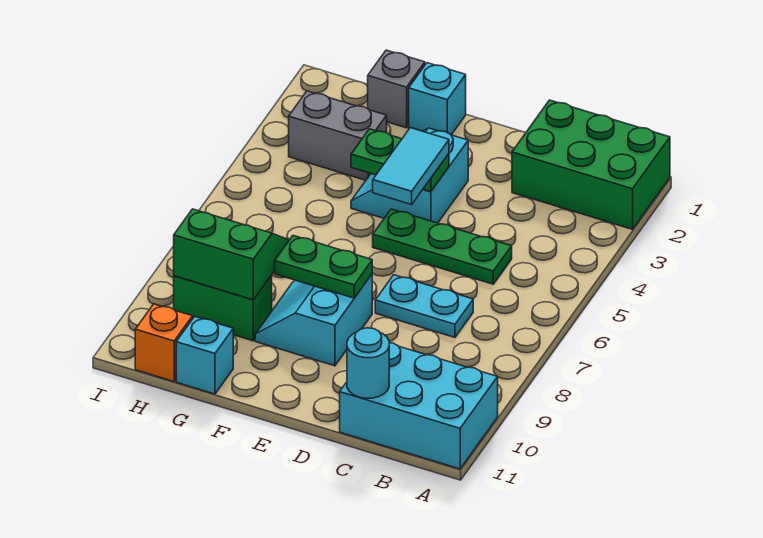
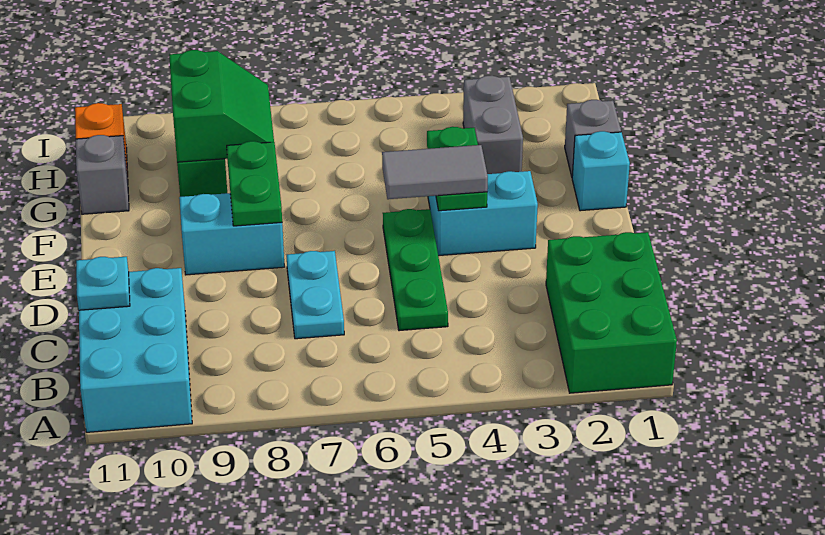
cyan 1x1 round brick [347,328,389,398] -> cyan 1x1 plate [76,257,130,310]
cyan 1x2 tile [373,128,449,205] -> grey 1x2 tile [382,145,488,199]
cyan 1x1 brick [176,316,233,394] -> grey 1x1 brick [76,135,129,214]

